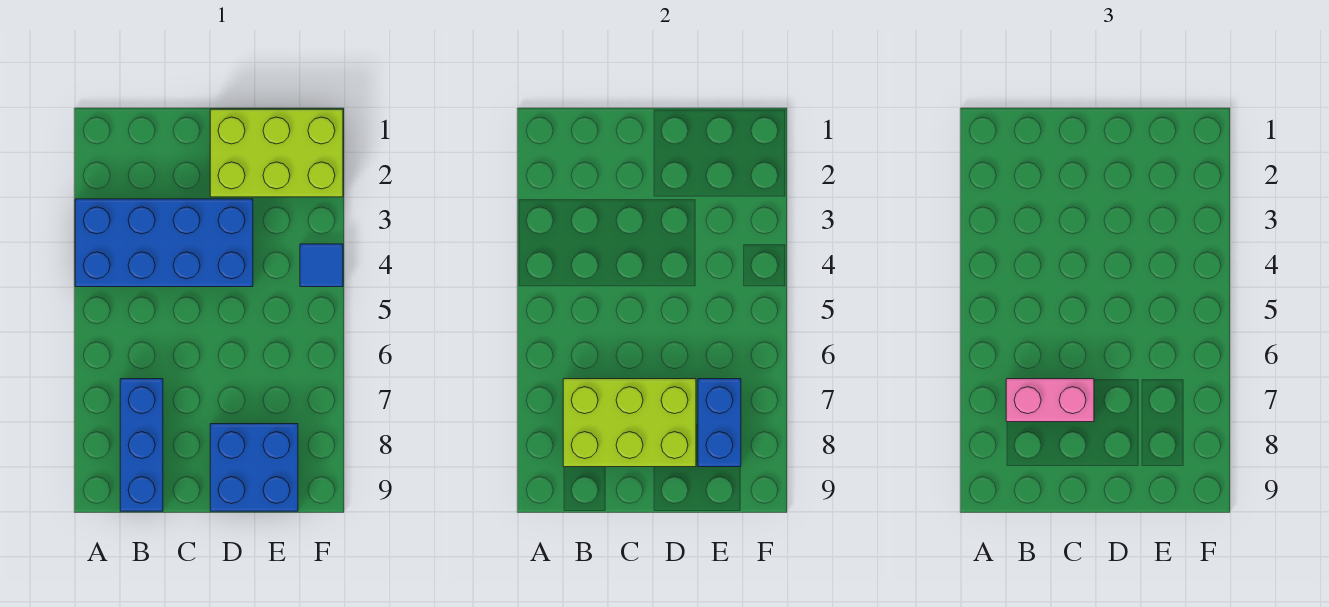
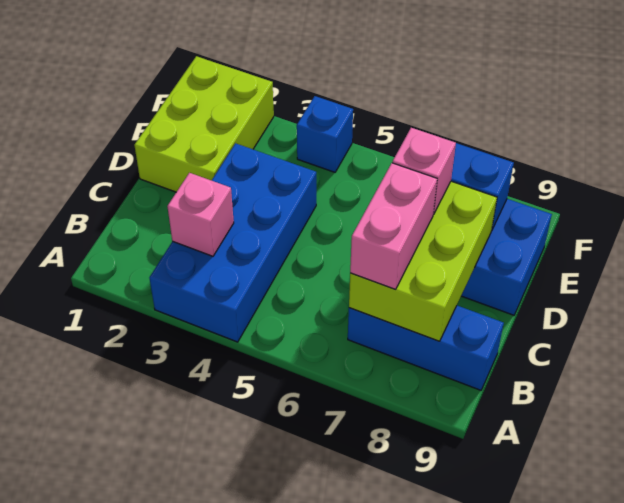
none -> pink 1x1 brick [167,173,234,256]
none -> pink 1x1 brick [393,128,456,214]
blue 1x1 tile [300,244,343,287] -> blue 1x1 brick [297,96,353,172]

